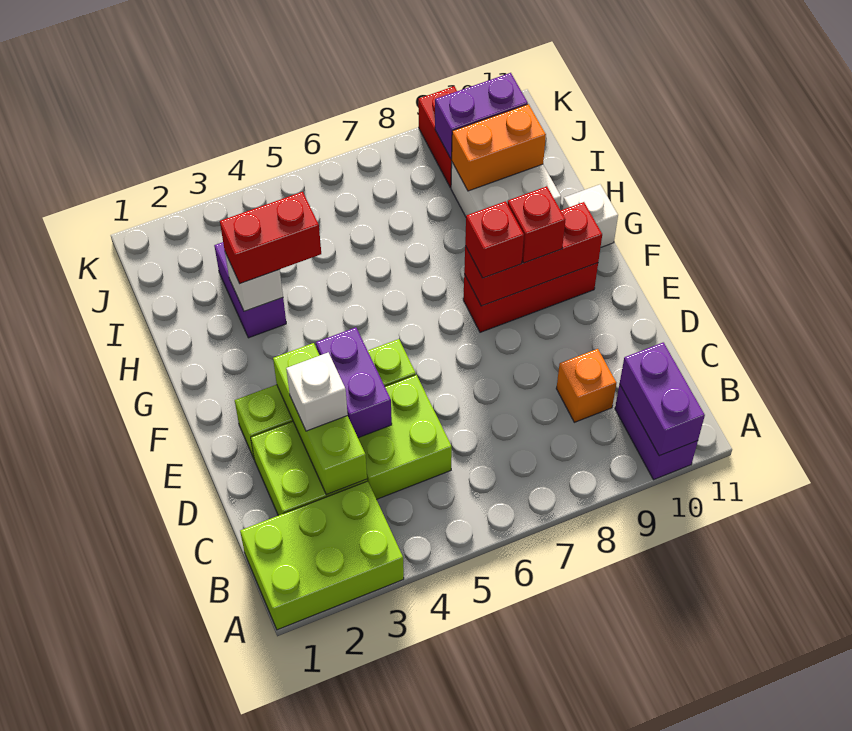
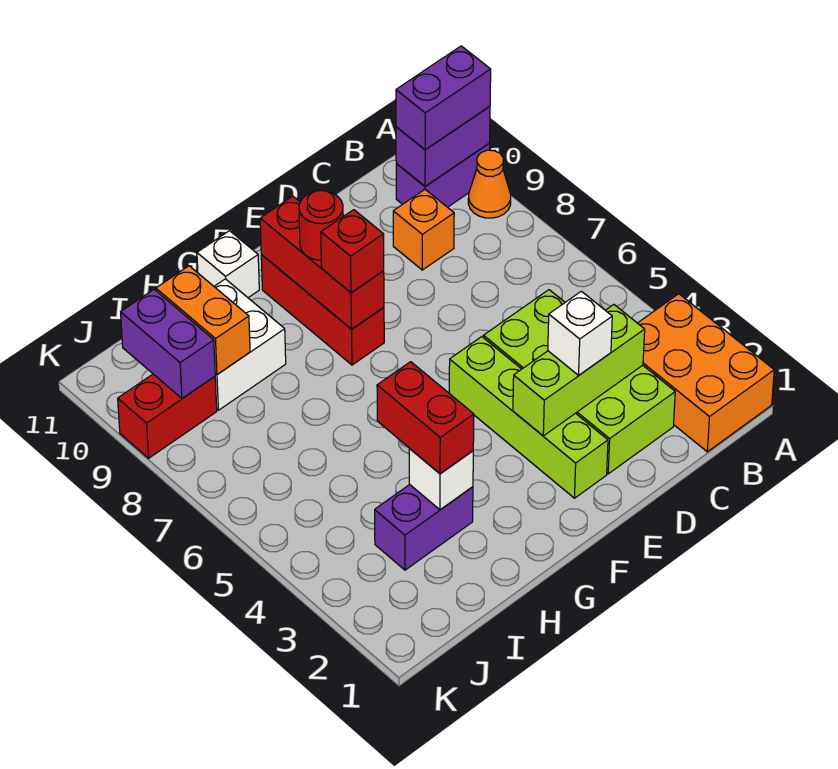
lime 2x3 brick [240,481,404,630] -> orange 2x3 brick [638,294,774,452]
none -> orange 1x1 cone [468,150,511,218]
purple 1x2 brick [316,327,392,438] -> purple 1x2 brick moved to [396,46,491,150]
red 1x1 brick [508,186,565,263] -> red 1x1 round brick [299,191,343,260]

